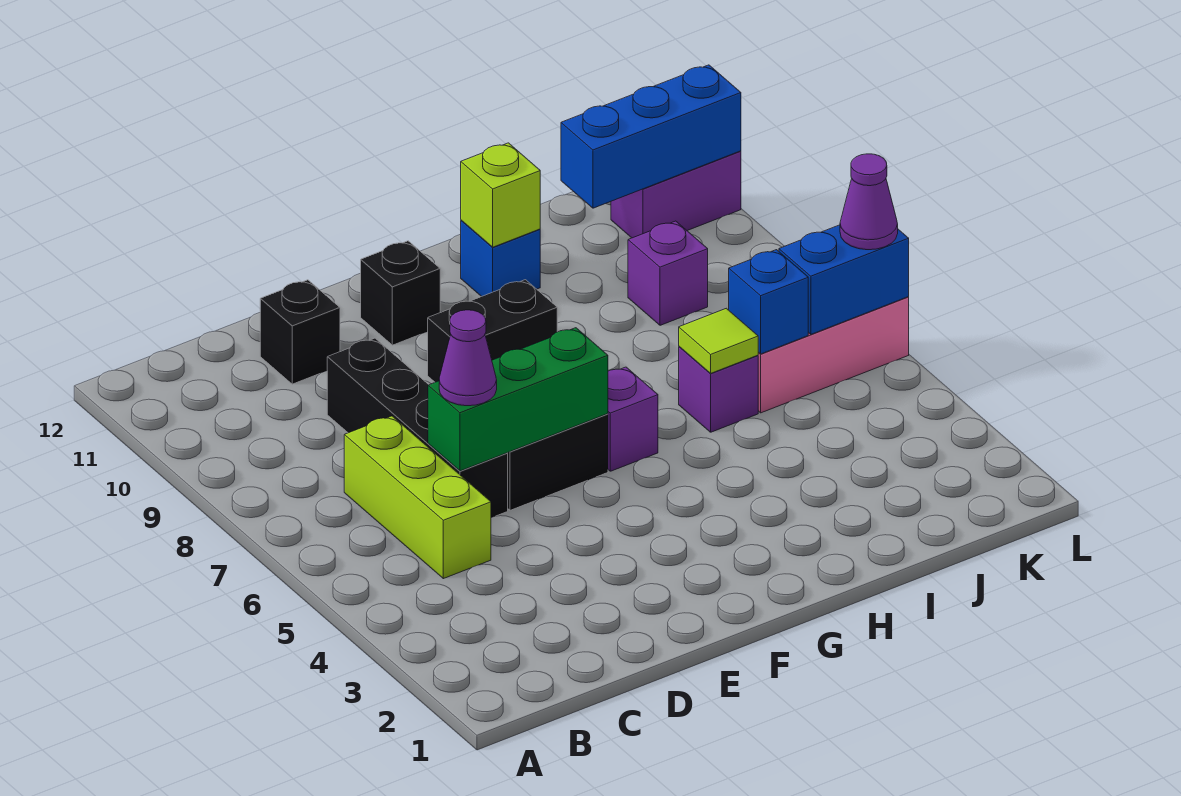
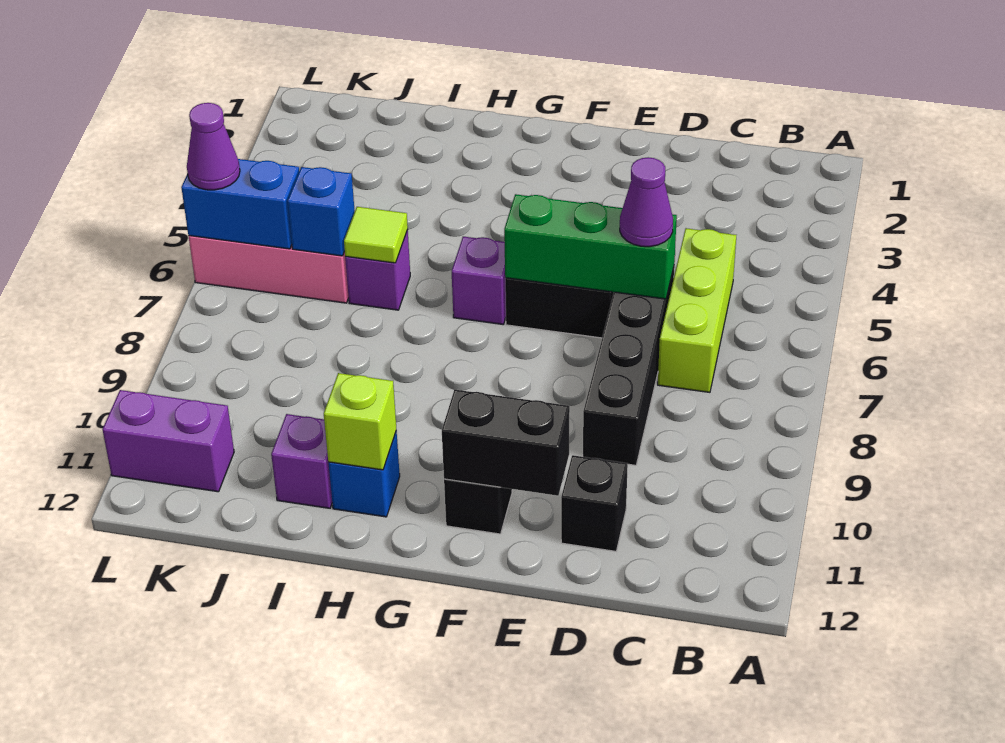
black 1x2 brick [428,280,557,382] -> black 1x2 brick moved to [442,390,570,496]
purple 1x1 brick [628,221,708,325] -> purple 1x1 brick moved to [271,414,332,508]
blue 1x3 brick [561,65,741,208] -> none

